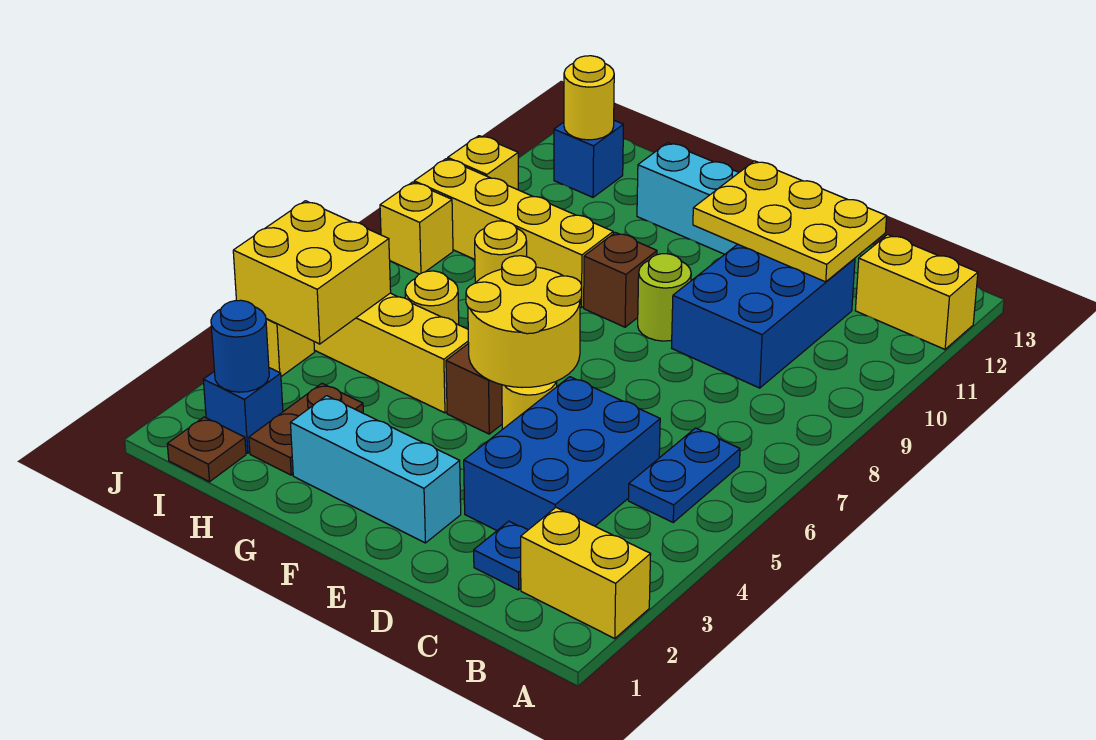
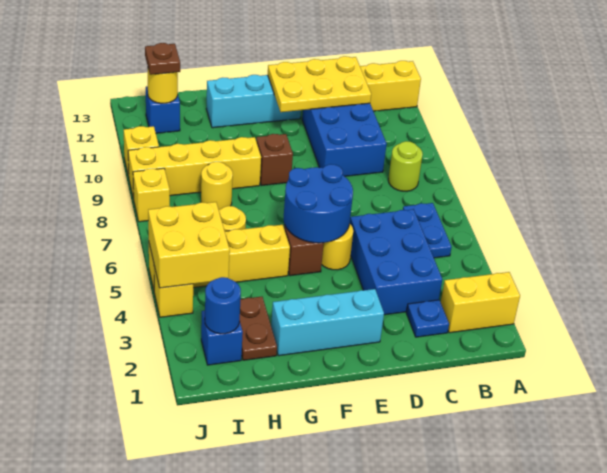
yellow 2x2 round brick [466,256,582,388] -> blue 2x2 round brick [284,164,353,243]
lime 1x1 round brick [638,254,691,341] -> lime 1x1 round brick moved to [388,141,423,191]
brown 1x1 plate [167,417,246,482] -> brown 1x1 plate moved to [145,43,180,75]

